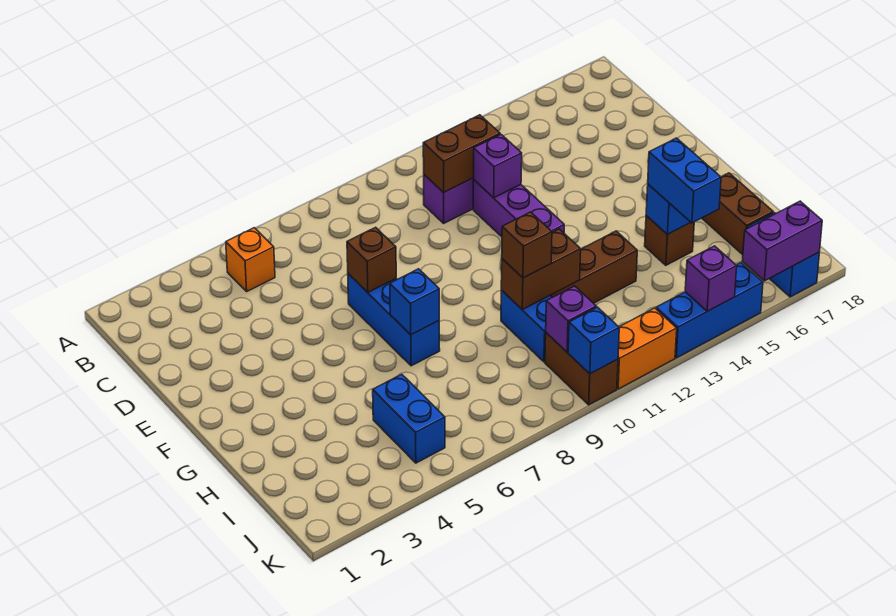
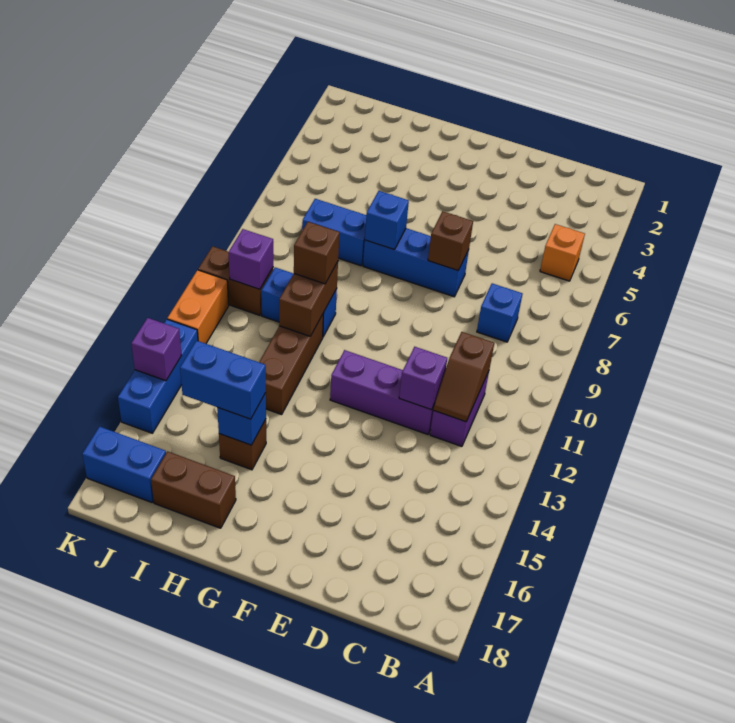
brown 1x2 brick [423,115,500,193] -> brown 1x2 slope [433,332,494,422]
blue 1x2 brick [373,374,445,463] -> blue 1x2 brick moved to [302,199,366,266]
blue 1x1 brick [568,307,619,374] -> blue 1x1 brick moved to [477,283,522,342]
purple 1x2 brick [742,201,822,281] -> none

